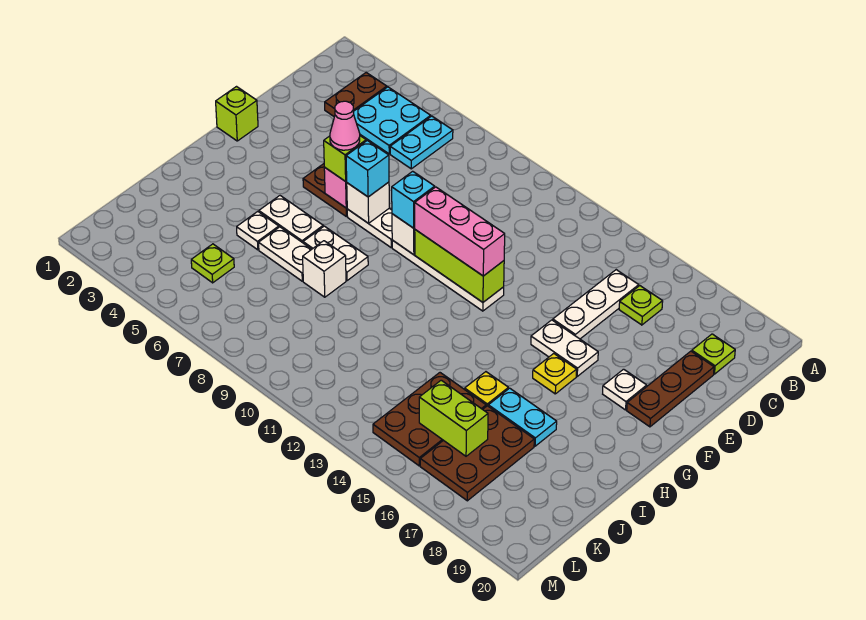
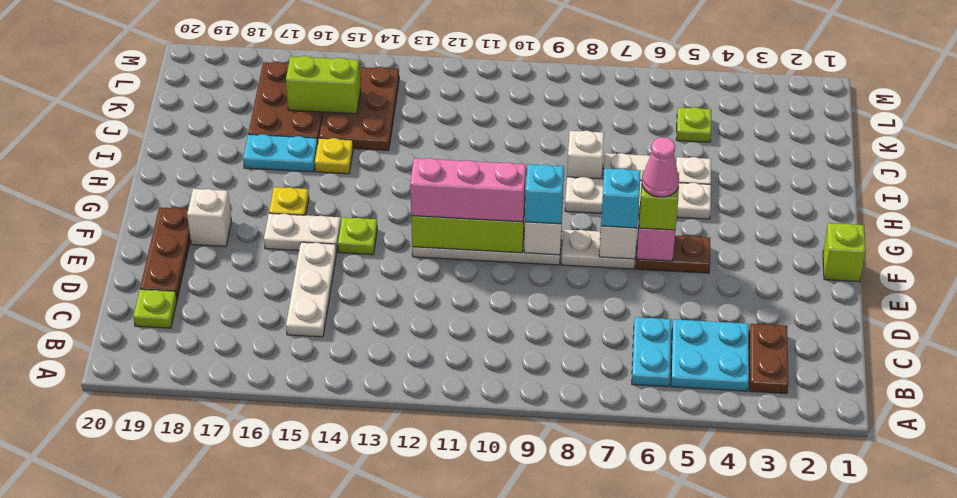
lime 1x1 plate [619,286,663,325] -> lime 1x1 plate moved to [338,217,377,255]
white 1x1 plate [603,369,647,410] -> white 1x1 brick [187,189,231,247]

